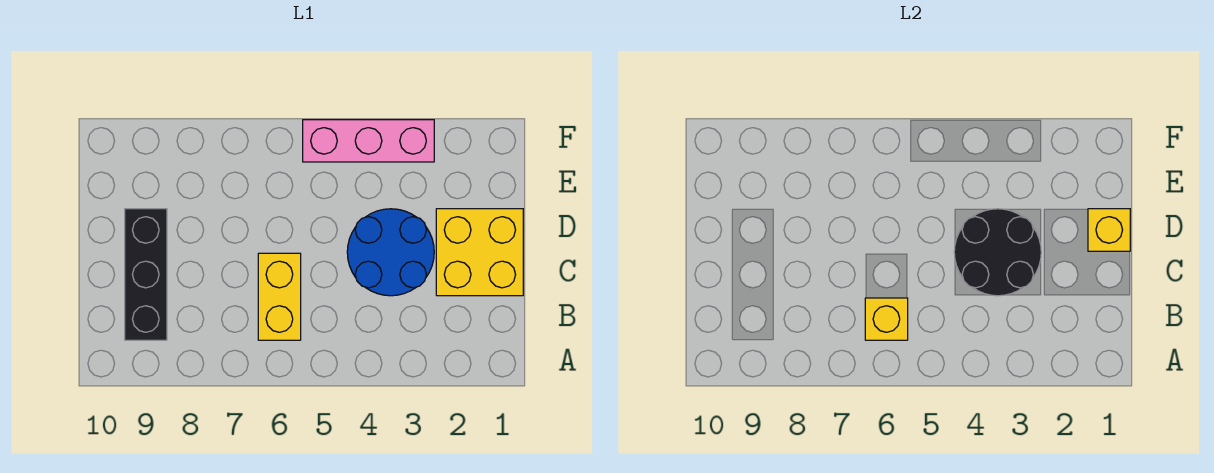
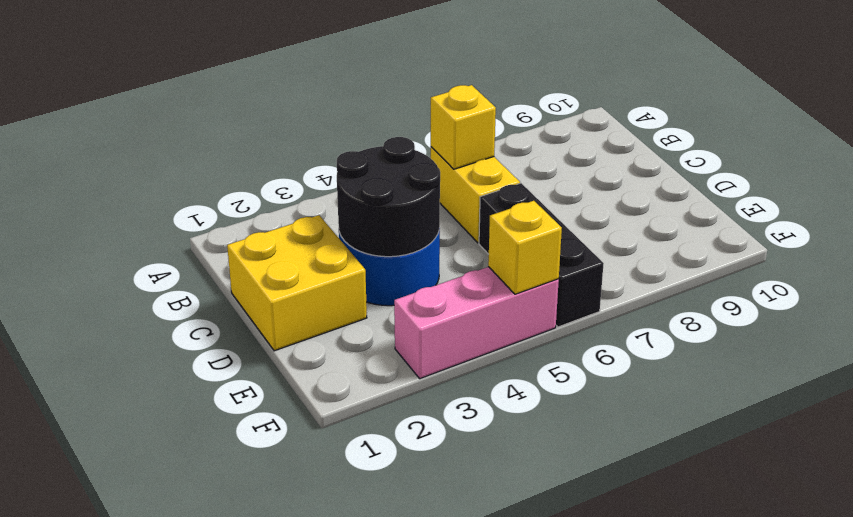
black 1x3 brick [125,209,167,340] -> black 1x3 brick moved to [479,183,604,327]
yellow 1x1 brick [1088,209,1130,251] -> yellow 1x1 brick moved to [488,201,562,294]

